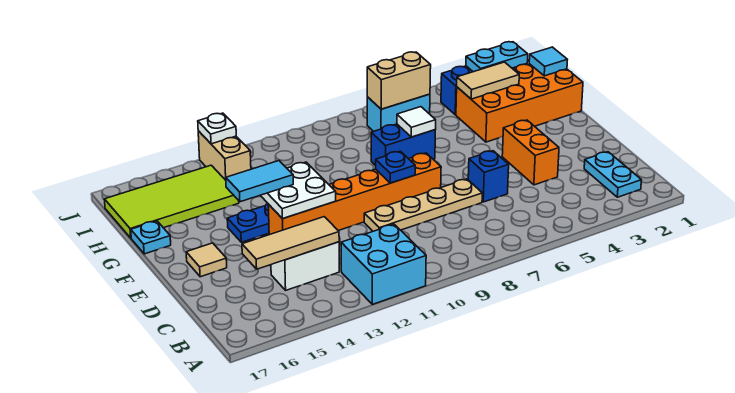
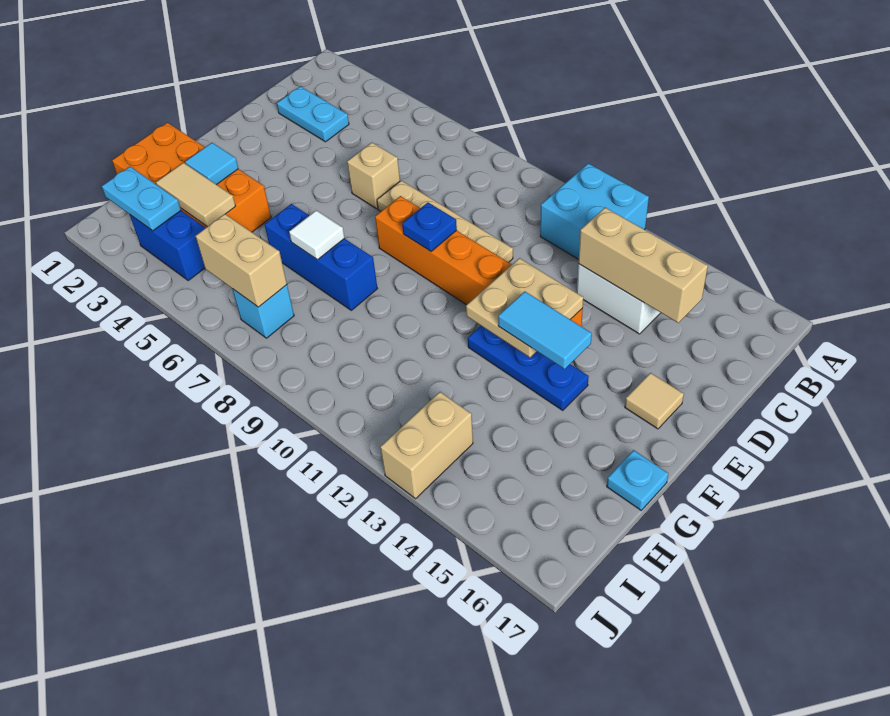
cyan 1x2 plate [584,152,641,197] -> cyan 1x2 plate turned to [277,86,349,142]
tan 1x3 tile [242,217,339,269] -> tan 1x3 brick [578,208,708,323]
orange 1x2 brick [502,120,559,185] -> none
blue 1x1 brick [468,151,509,202] -> tan 1x1 brick [347,143,400,209]
white 2x2 plate [260,162,336,219] -> tan 2x2 plate [466,258,583,357]
blue 1x2 brick [371,124,435,166] -> blue 1x3 brick [265,204,378,310]
cyan 1x1 tile [529,47,568,76] -> cyan 1x1 tile moved to [185,143,238,185]
lime 2x4 tile [104,165,239,238] -> none
cyan 1x2 brick [367,94,430,132] -> cyan 1x1 brick [233,285,294,338]
white 1x1 plate [198,113,236,144] -> none

